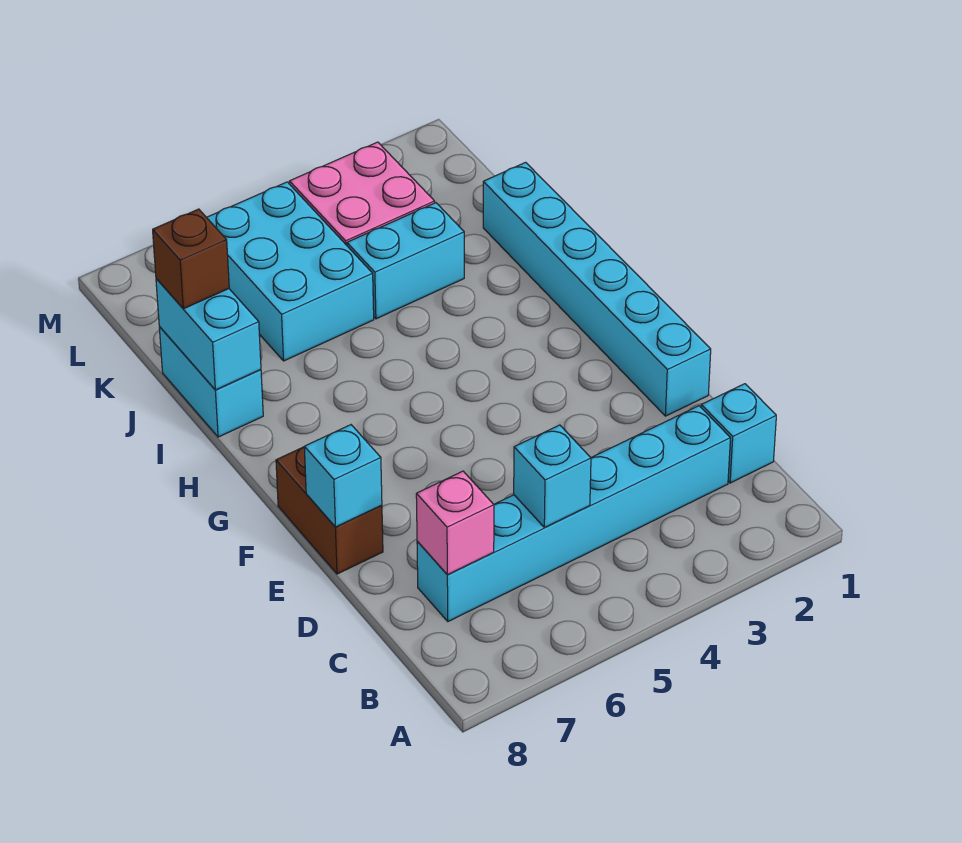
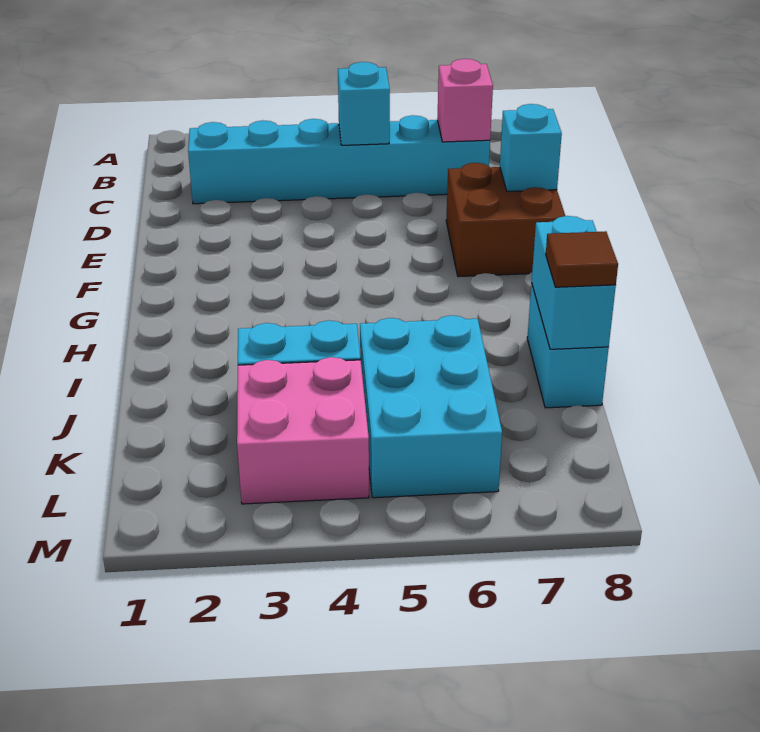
cyan 1x1 brick [701,384,776,483] -> none
cyan 1x6 brick [483,162,711,416] -> none
brown 1x2 brick [276,447,383,574] -> brown 2x2 brick [446,163,565,277]
brown 1x1 brick [153,209,229,309] -> brown 1x1 tile [546,231,618,287]

